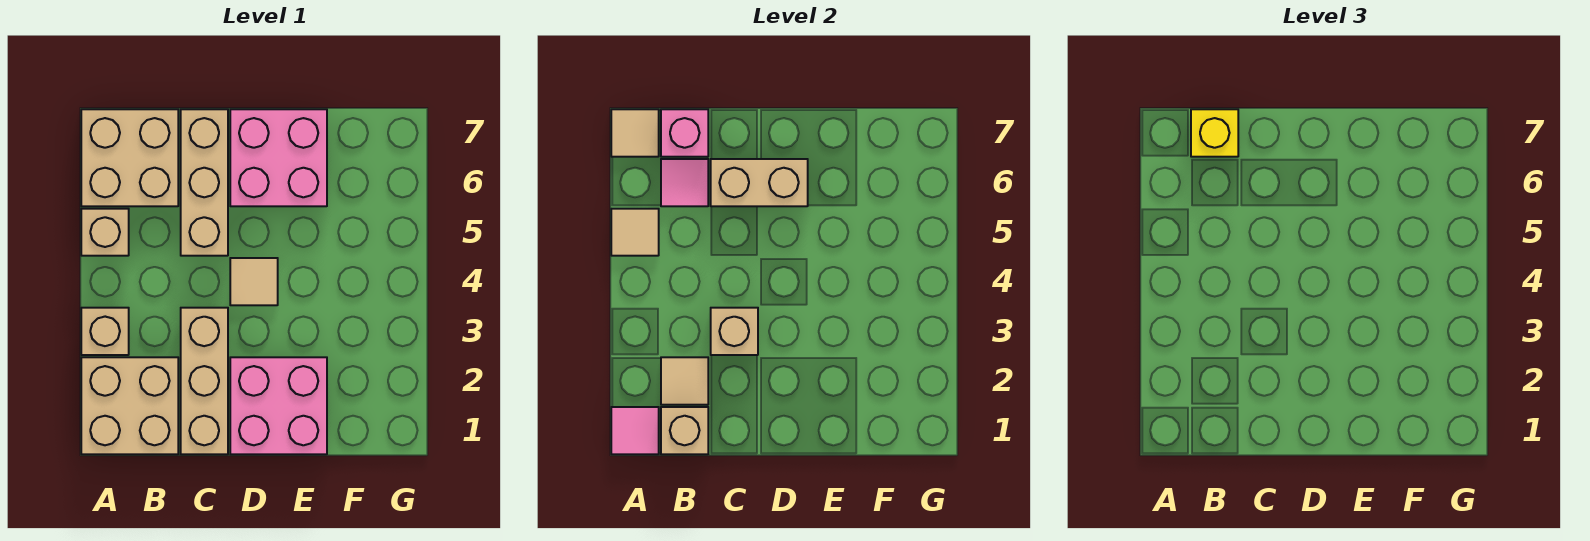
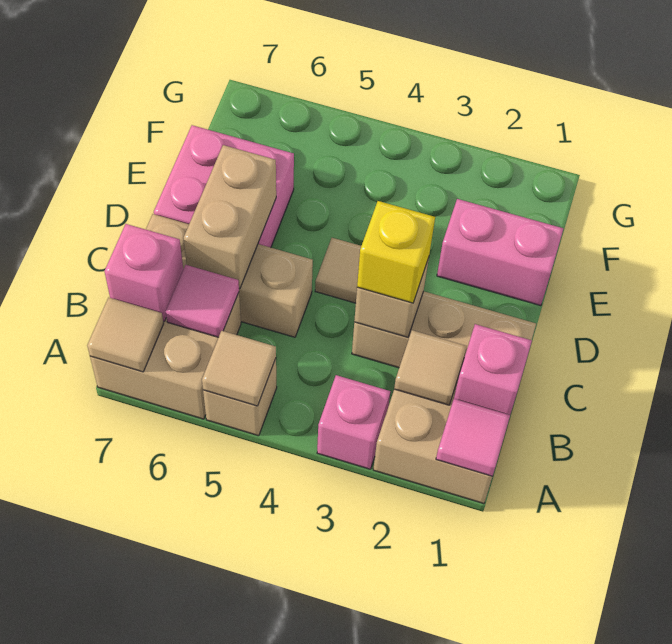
tan 1x1 brick [81,308,129,355] -> pink 1x1 brick [317,375,390,469]
tan 1x1 brick [661,407,708,454] -> pink 1x1 brick [454,324,532,415]
yellow 1x1 brick [1191,109,1238,157] -> yellow 1x1 brick moved to [357,201,435,303]
pink 2x2 brick [230,357,327,454] -> pink 1x2 brick [437,199,563,306]

